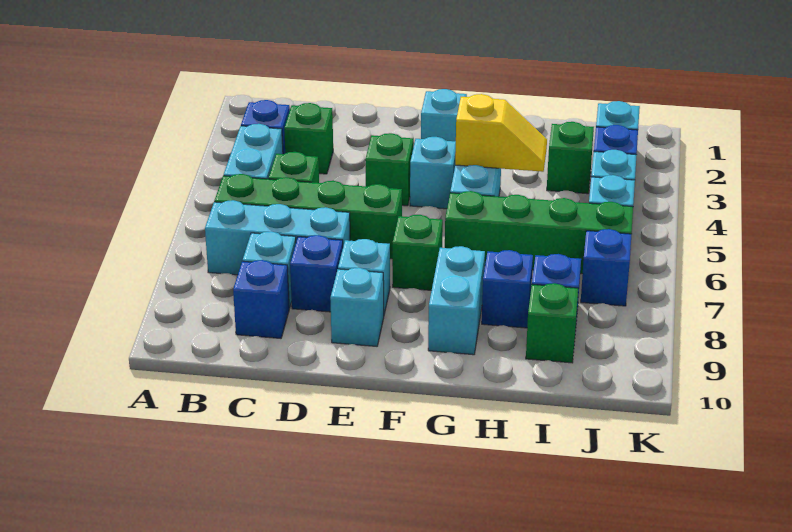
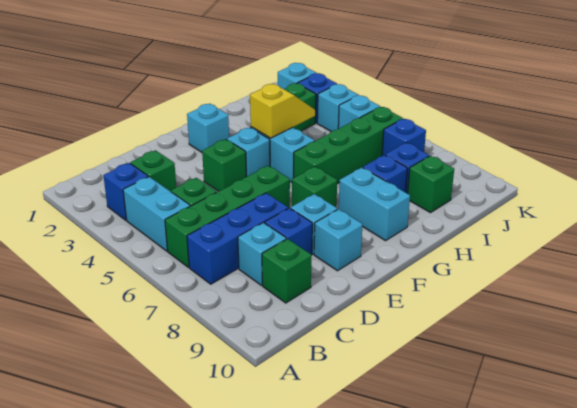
cyan 1x3 brick [205,200,350,275] -> blue 1x3 brick [187,193,288,284]
blue 1x1 brick [233,260,289,338] -> green 1x1 brick [262,239,311,303]

